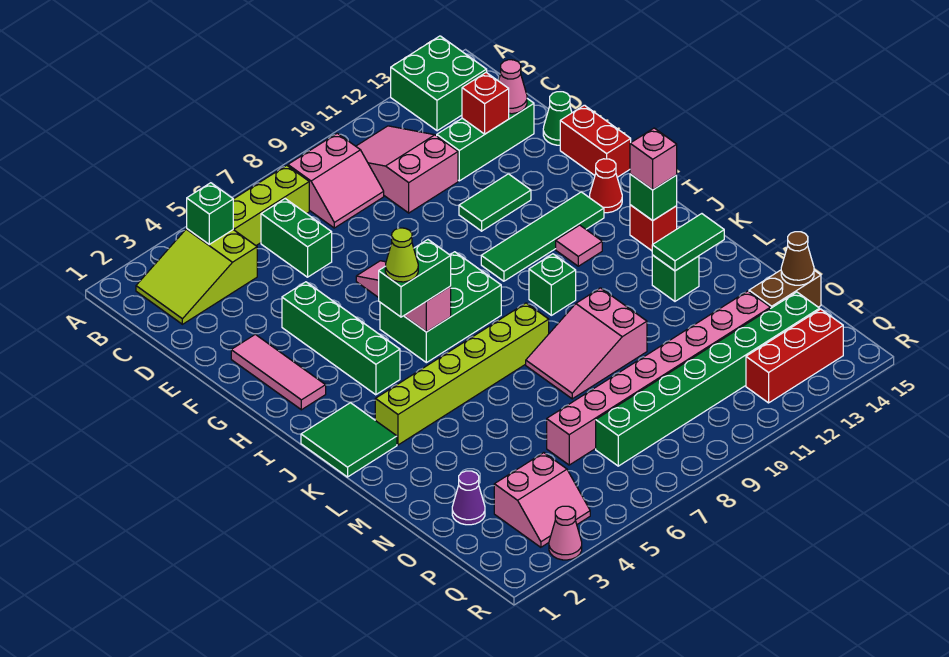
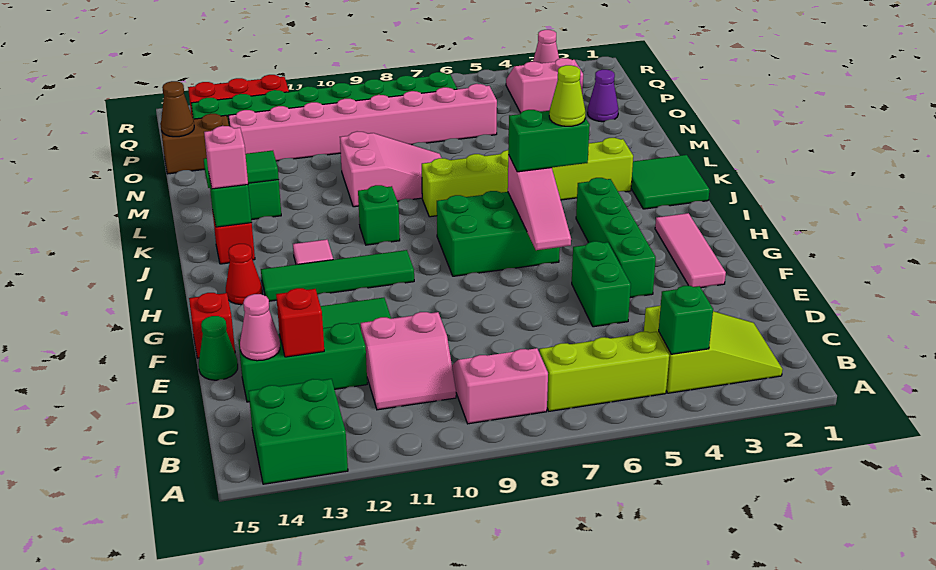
pink 2x3 slope [356,126,458,213] -> pink 2x2 slope [361,312,456,410]
green 1x2 brick [261,199,332,277] -> green 1x2 brick moved to [572,241,631,327]
red 1x2 brick [560,105,631,177] -> red 1x1 brick [189,293,235,358]

